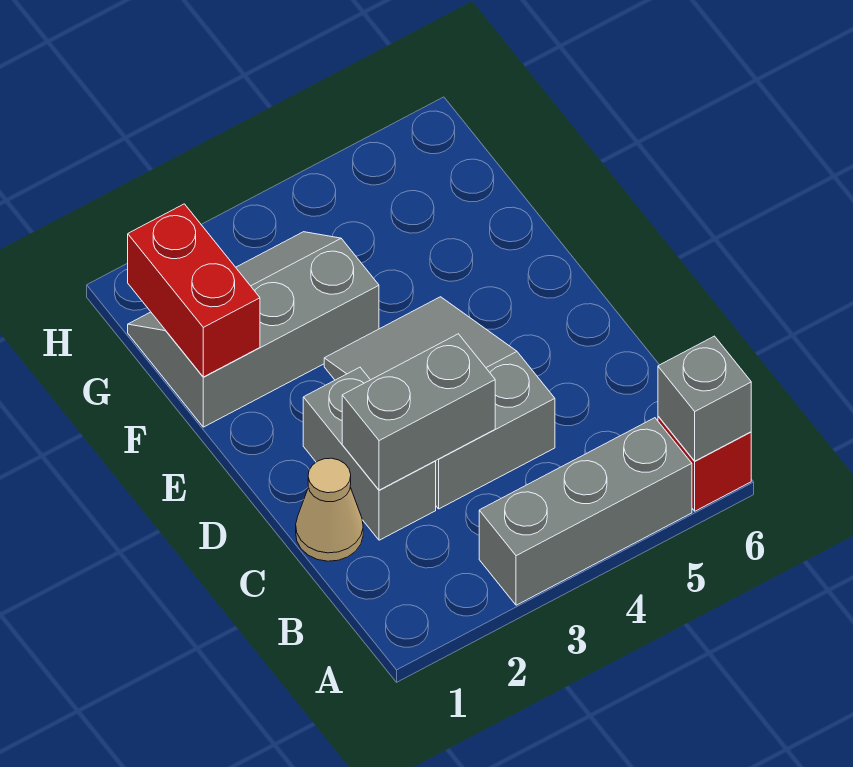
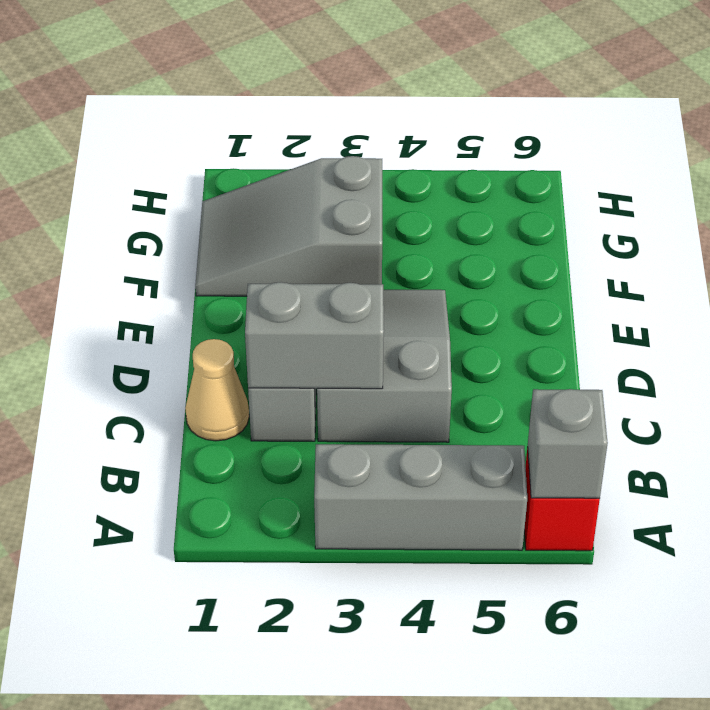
grey 2x3 slope [128,232,379,427] -> grey 2x3 slope turned to [195,156,382,296]
red 1x2 brick [128,204,260,377] -> none

